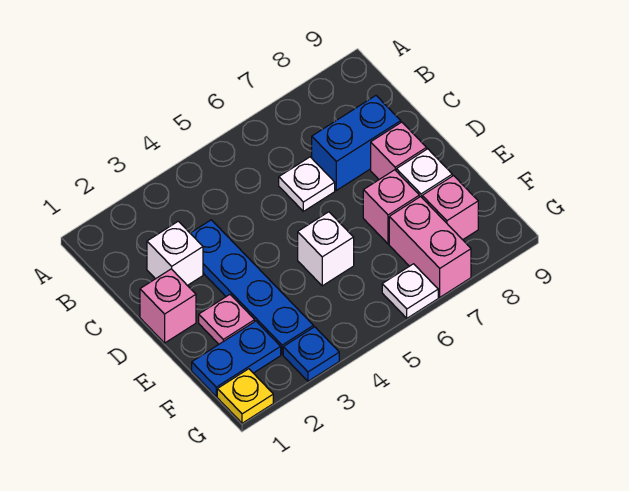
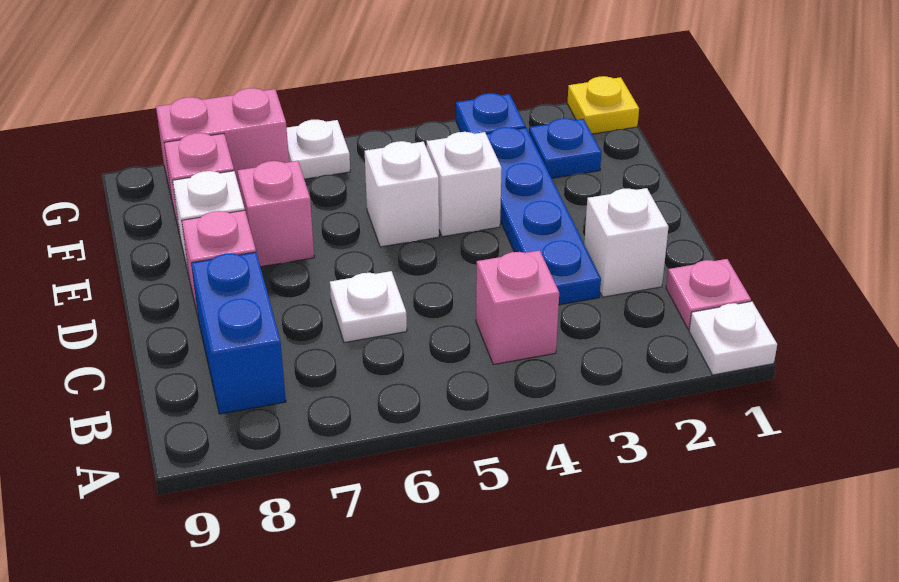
none -> white 1x1 plate [689,301,777,375]
blue 1x2 brick [312,96,401,190] -> blue 1x2 brick turned to [191,252,286,414]
pink 1x1 brick [140,269,196,343] -> pink 1x1 brick moved to [476,251,559,365]
pink 1x1 plate [199,295,255,344] -> pink 1x1 plate moved to [666,259,751,329]
none -> white 1x1 brick [427,132,502,237]
blue 1x2 plate [192,321,281,396] -> blue 1x1 plate [529,118,601,178]
pink 1x2 brick [389,197,471,297] -> pink 1x2 brick turned to [156,88,289,194]

